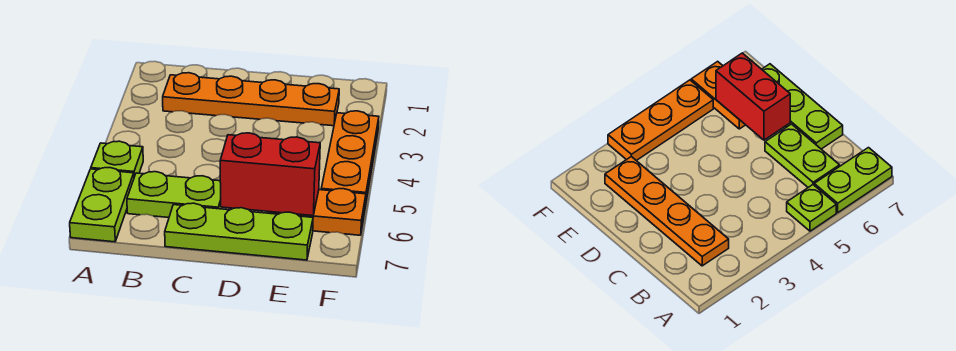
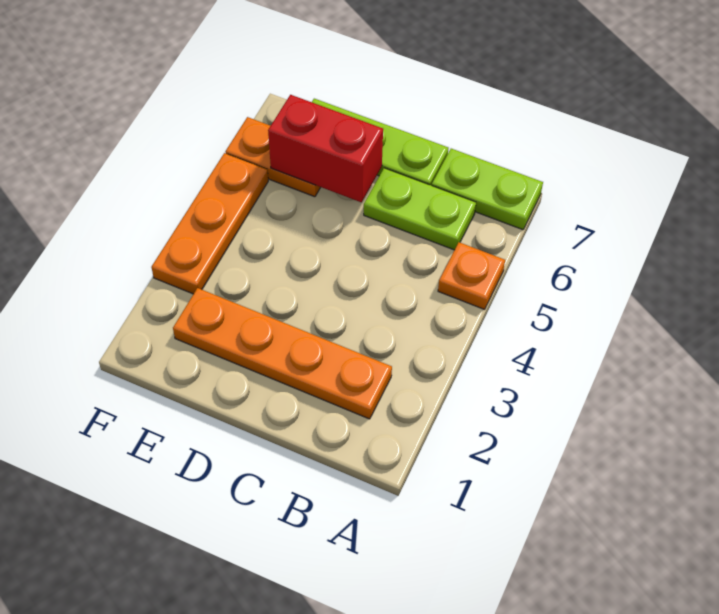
lime 1x1 plate [91,141,143,177] -> orange 1x1 plate [438,242,505,309]
lime 1x2 plate [70,168,134,242] -> lime 1x2 plate turned to [432,149,543,230]

